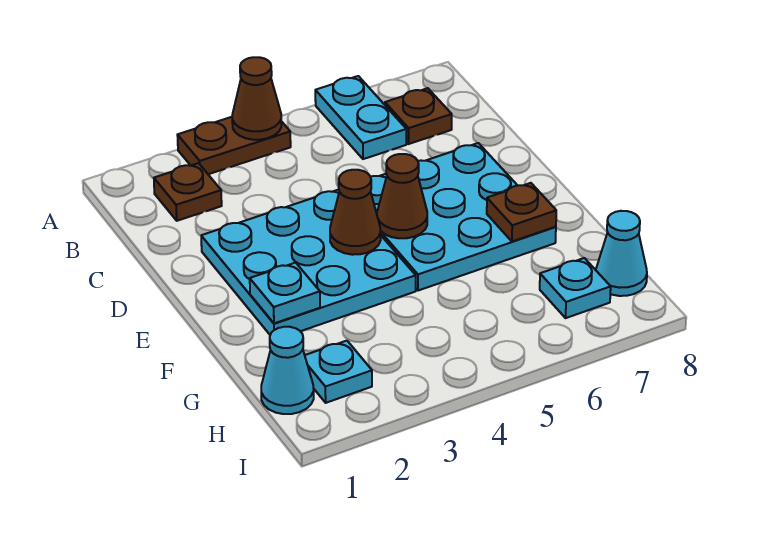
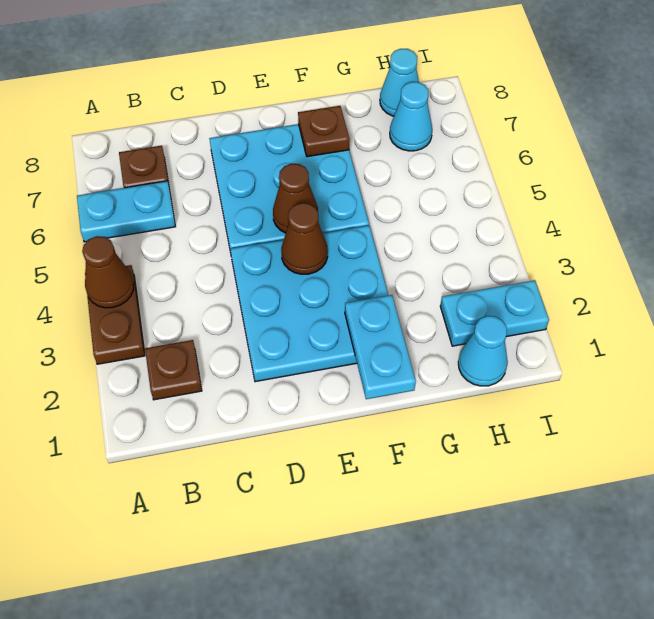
cyan 1x1 plate [250,263,320,323] -> cyan 1x2 plate [345,295,416,399]
cyan 1x1 plate [305,341,372,403] -> cyan 1x2 plate [440,280,549,346]
cyan 1x1 plate [540,258,611,318] -> cyan 1x1 cone [390,82,432,151]

